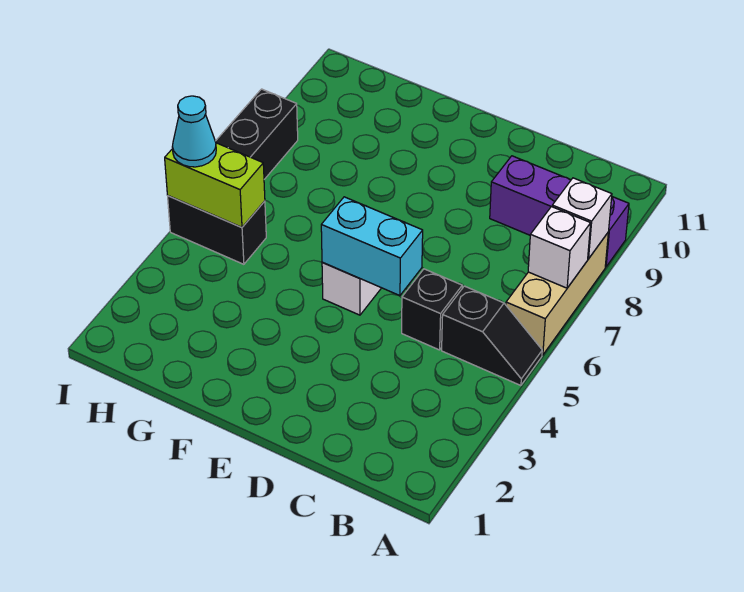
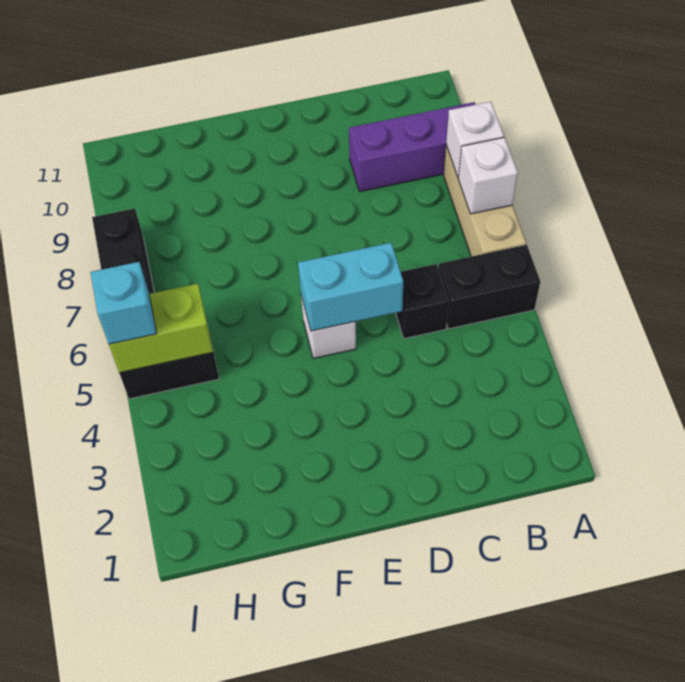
black 1x2 slope [442,286,542,386] -> black 1x2 brick [438,245,540,329]
cyan 1x1 cone [172,96,216,167] -> cyan 1x1 brick [90,262,157,344]

